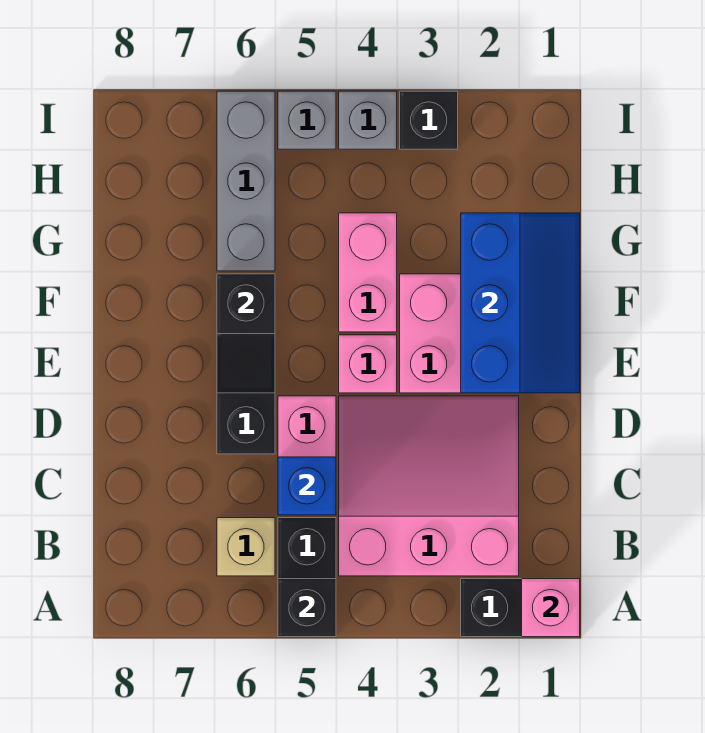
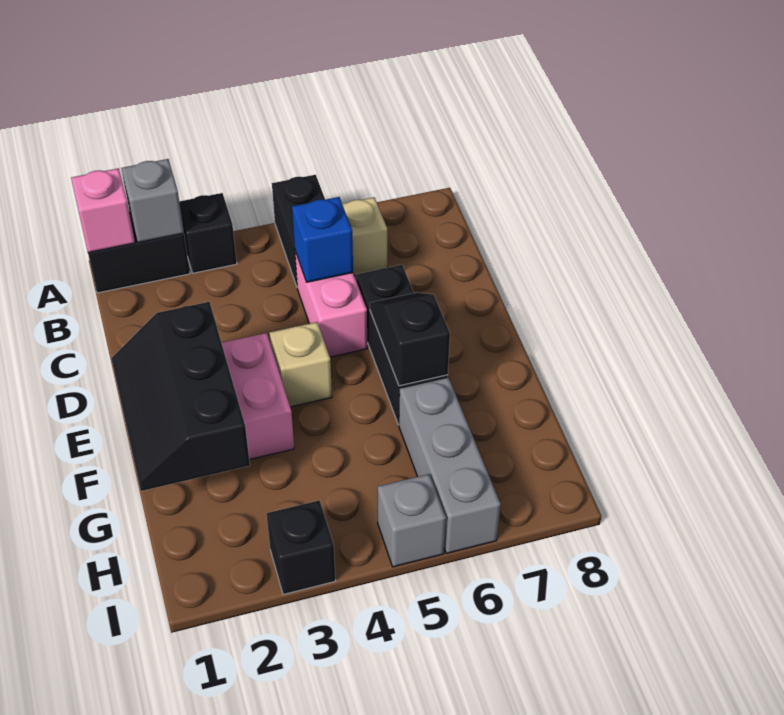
black 1x1 brick [278,579,336,637] -> black 1x1 brick moved to [179,193,237,273]
pink 3x3 slope [339,396,519,576] -> none
blue 2x3 slope [461,213,580,393] -> black 2x3 slope [111,302,250,491]
pink 1x1 brick [339,335,397,393] -> tan 1x1 brick [269,322,332,407]
pink 1x2 brick [339,213,397,332] -> none
grey 1x1 brick [339,91,397,149] -> grey 1x1 brick moved to [121,159,184,242]

